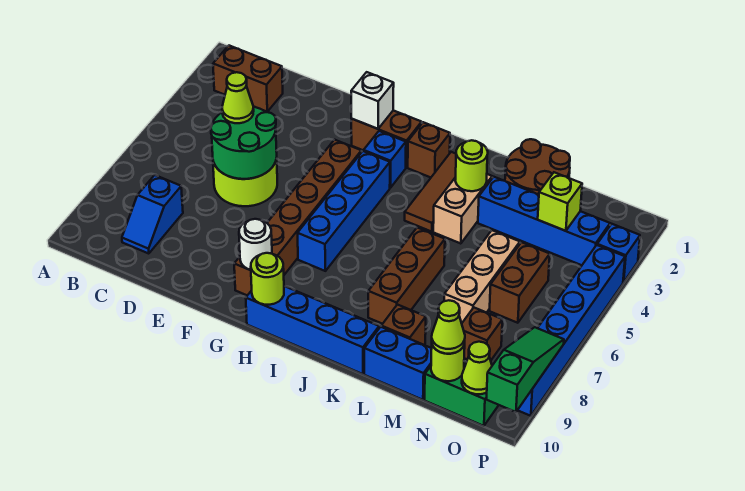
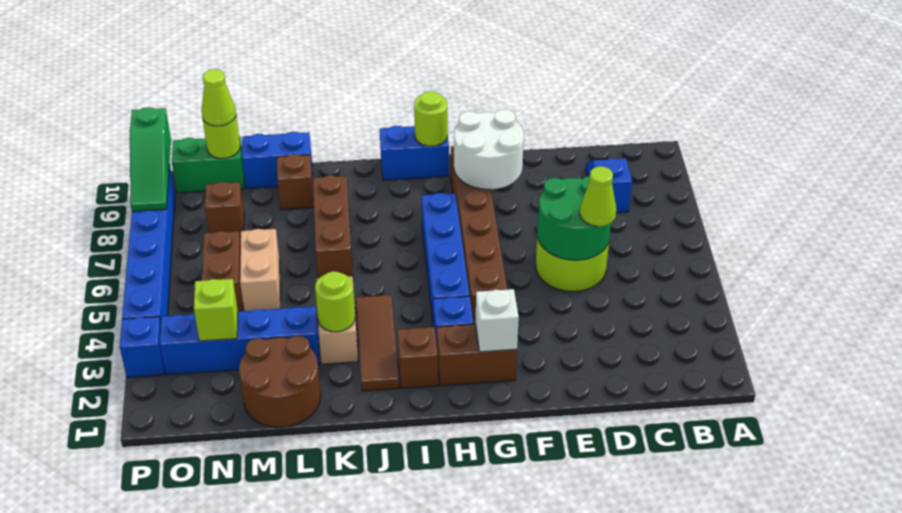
brown 1x2 brick [213,46,283,112] -> none
white 1x1 round brick [239,219,272,270] -> white 2x2 round brick [454,109,524,189]
blue 1x4 brick [246,286,379,374] -> blue 1x2 brick [380,126,449,180]
tan 1x3 brick [444,230,520,323] -> tan 1x2 brick [240,229,280,311]
lime 1x1 cone [462,342,492,394] -> none

